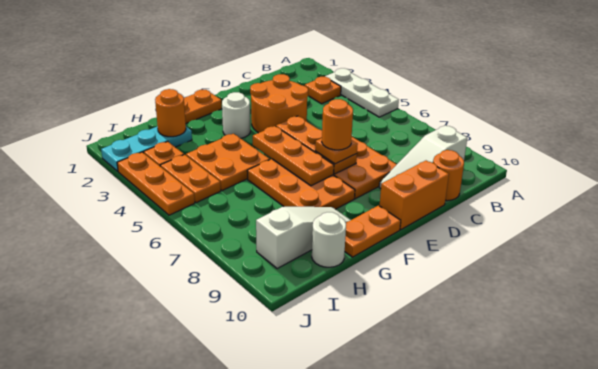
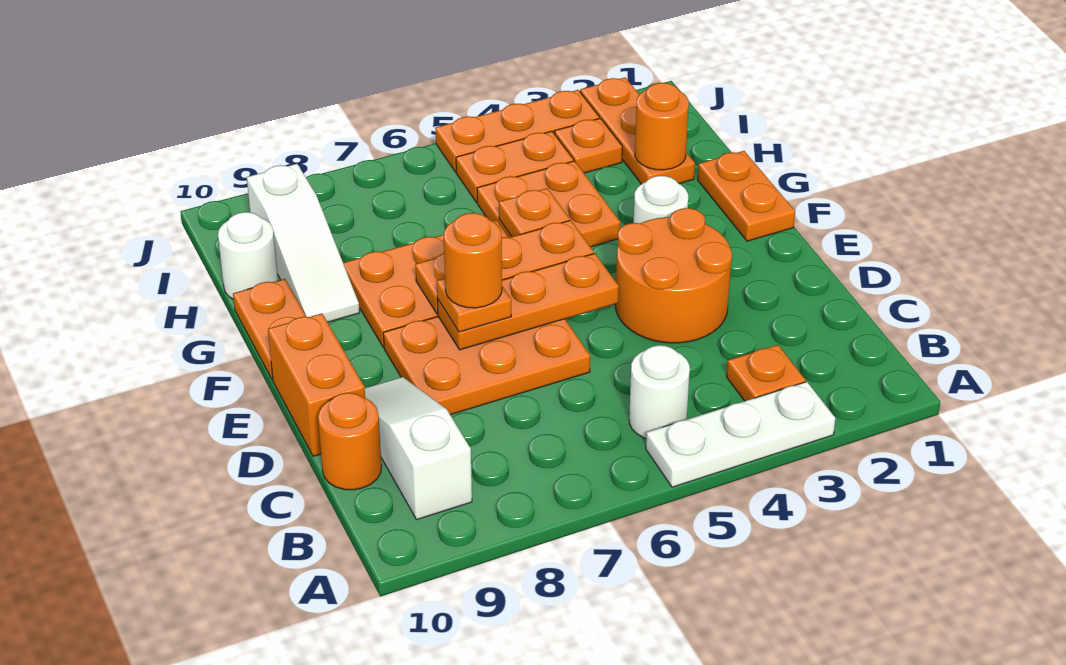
none -> white 1x1 round brick [629,345,690,438]
none -> orange 1x1 plate [499,188,570,237]
cyan 1x3 plate [101,126,192,171] -> orange 1x3 plate [580,78,695,184]

